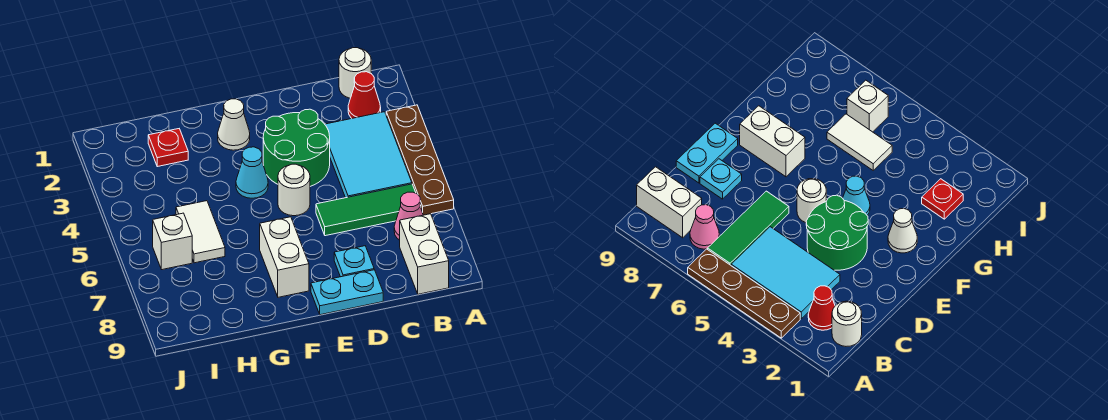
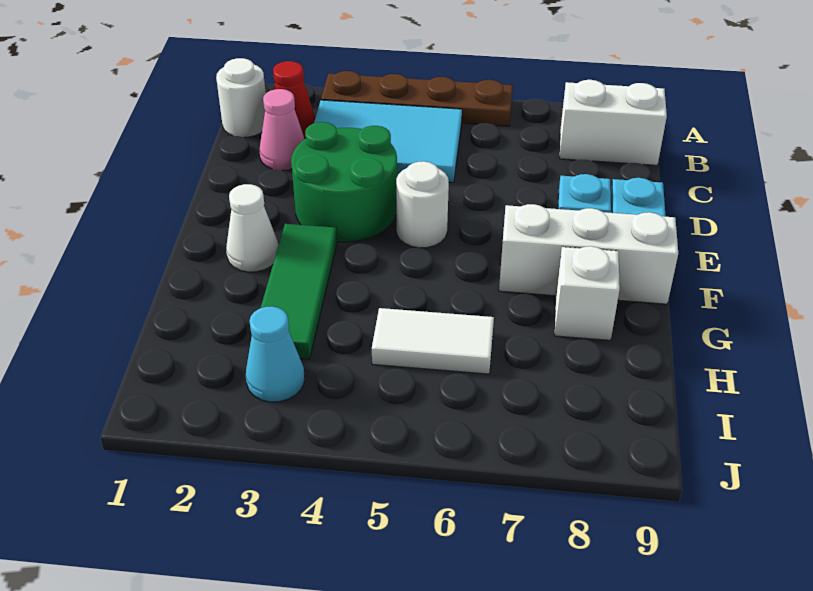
green 1x3 tile [316,184,421,236] -> green 1x3 tile moved to [261,224,337,359]
pink 1x1 cone [394,192,423,240] -> pink 1x1 cone moved to [260,89,305,170]
cyan 1x1 cone [236,147,268,198] -> cyan 1x1 cone moved to [246,306,305,402]
white 1x2 brick [260,217,309,297] -> white 1x3 brick [499,204,678,304]
red 1x1 plate [148,129,188,167] -> none
white 1x1 brick [153,213,192,270] -> white 1x1 brick moved to [554,246,620,340]

